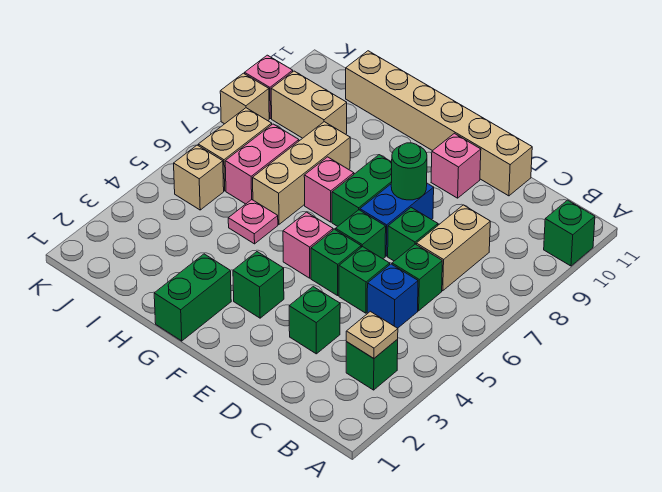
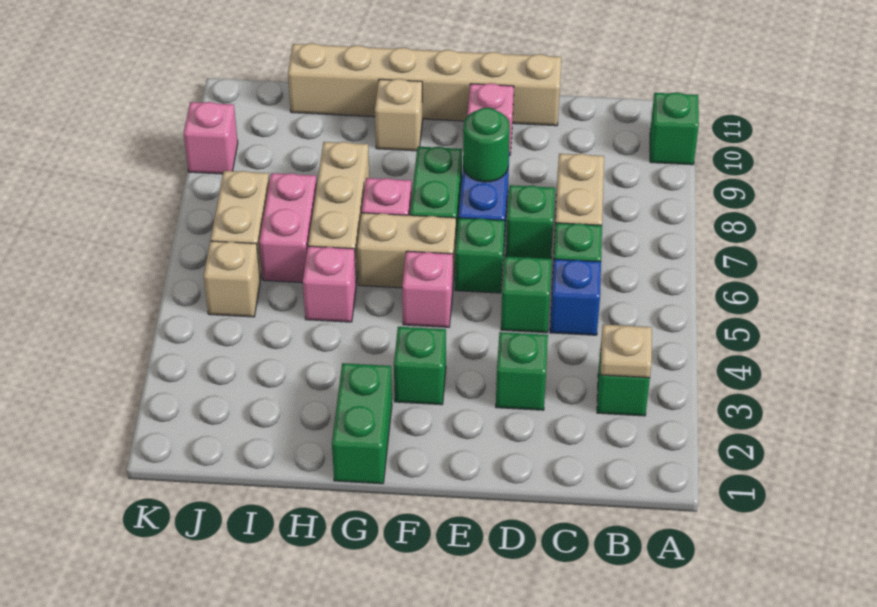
green 1x1 brick [311,229,361,296] -> none
pink 1x1 plate [228,200,278,244] -> pink 1x1 brick [303,246,356,322]
tan 1x2 brick [271,71,347,138] -> tan 1x2 brick moved to [357,213,456,288]
tan 1x1 brick [220,73,269,124] -> tan 1x1 brick moved to [375,79,423,151]

